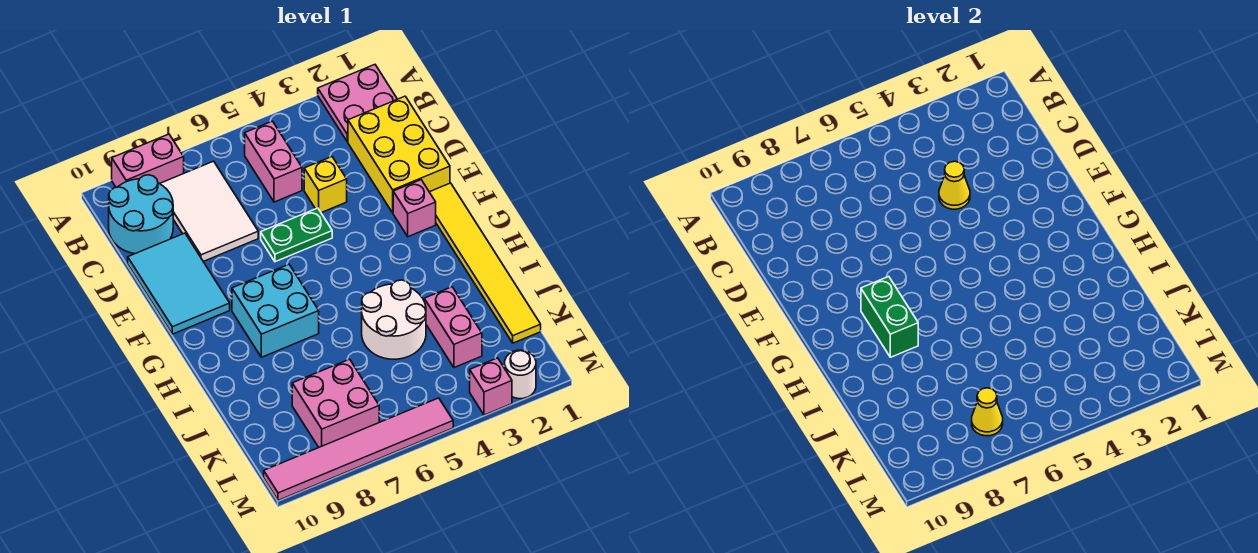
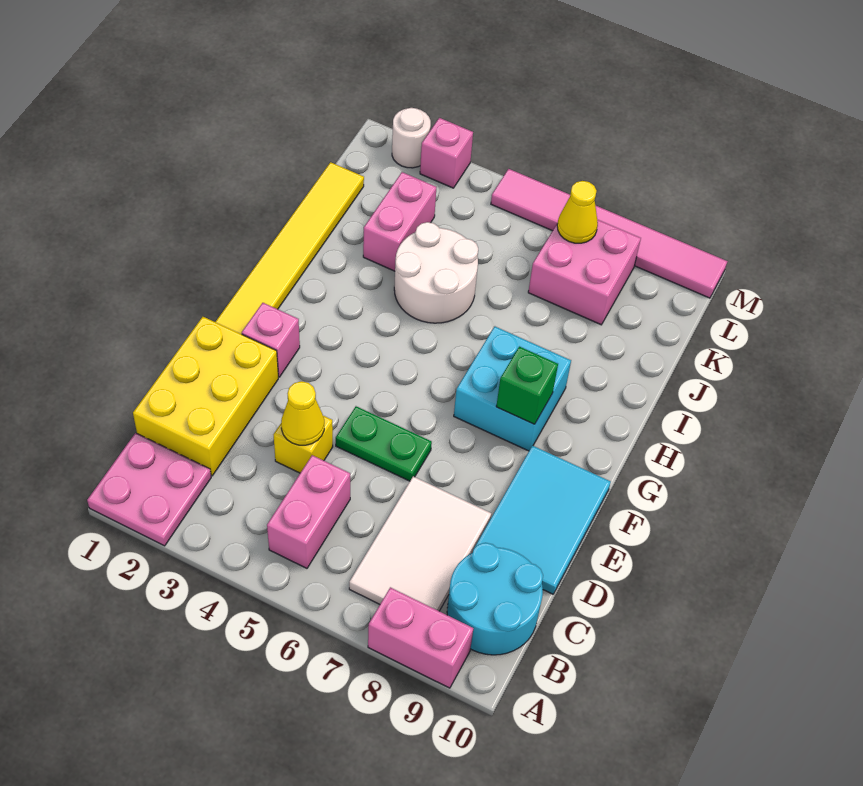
green 1x2 brick [861,277,918,357] -> green 1x1 brick [496,347,558,424]

